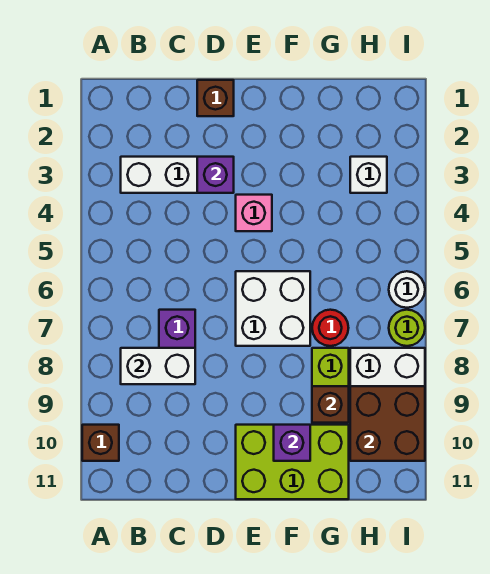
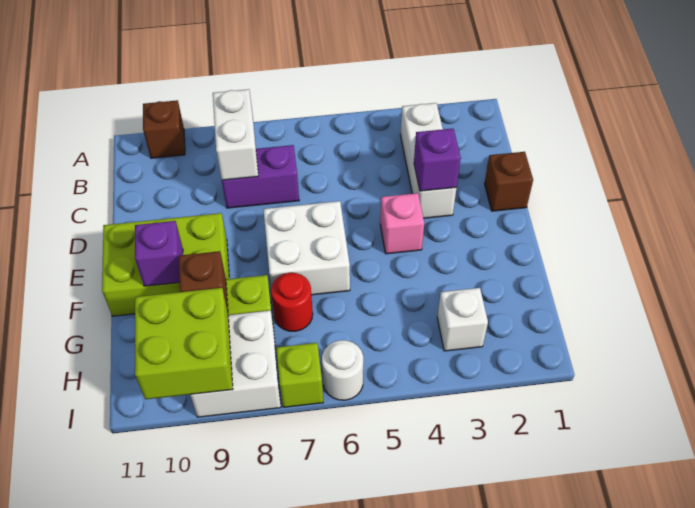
lime 2x3 brick [236,425,349,499] -> lime 2x3 brick turned to [102,213,229,316]
brown 2x2 brick [350,386,425,461] -> lime 2x2 brick [135,288,233,399]
lime 1x1 round brick [389,310,425,346] -> lime 1x1 brick [276,343,323,407]

